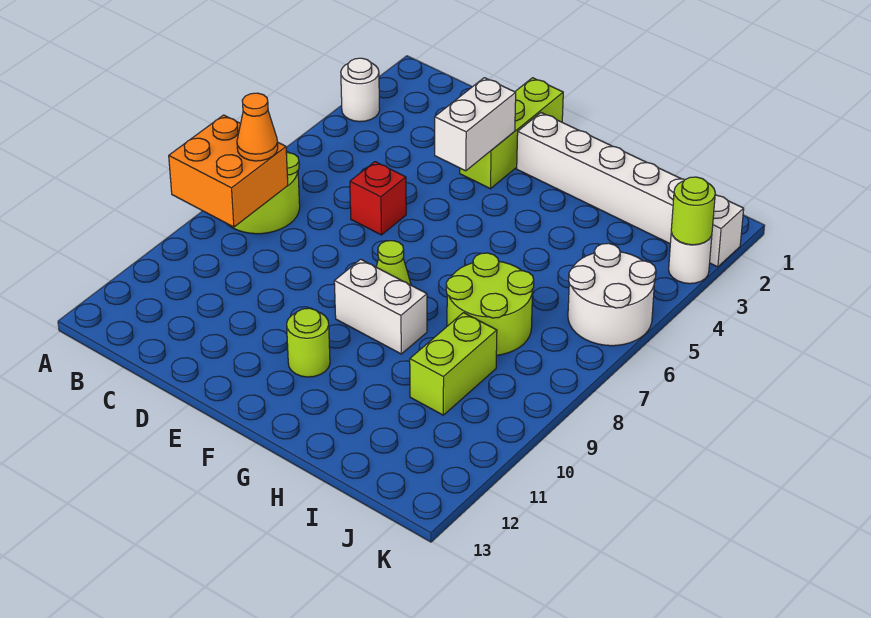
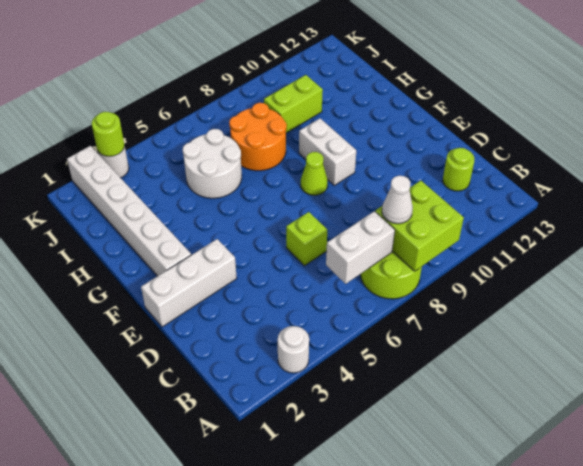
orange 2x2 brick [169,115,288,227] -> lime 2x2 brick [375,181,464,271]
orange 1x1 cone [237,93,278,161] -> white 1x1 cone [382,176,413,224]
red 1x1 brick [350,162,406,235] -> lime 1x1 brick [286,212,327,266]
lime 1x3 brick [460,78,563,189] -> white 1x3 brick [141,239,237,327]
white 1x2 brick [435,78,516,171] -> white 1x2 brick moved to [326,211,395,284]
lime 1x1 round brick [287,308,330,377] -> lime 1x1 round brick moved to [443,148,474,191]
lime 2x2 round brick [446,253,534,355] -> orange 2x2 round brick [229,103,287,171]
white 2x2 round brick [568,243,656,346] -> white 2x2 round brick moved to [183,129,242,198]

